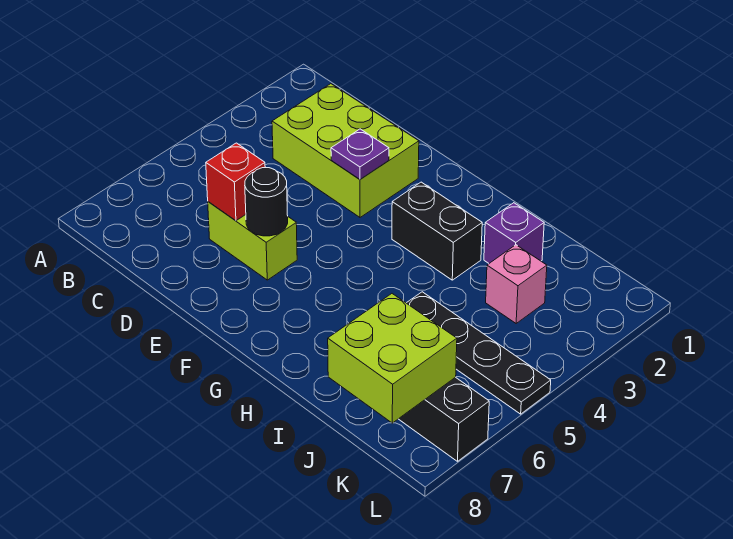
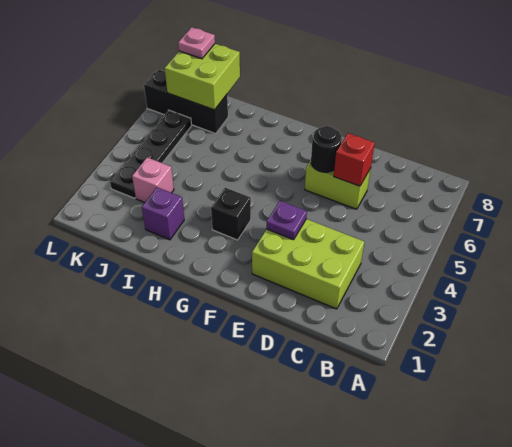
black 1x2 brick [392,182,482,280] -> black 1x1 brick [211,188,251,240]
black 1x4 plate [407,292,551,414] -> black 1x4 plate turned to [110,110,192,198]
none -> pink 1x1 plate [178,27,215,59]

